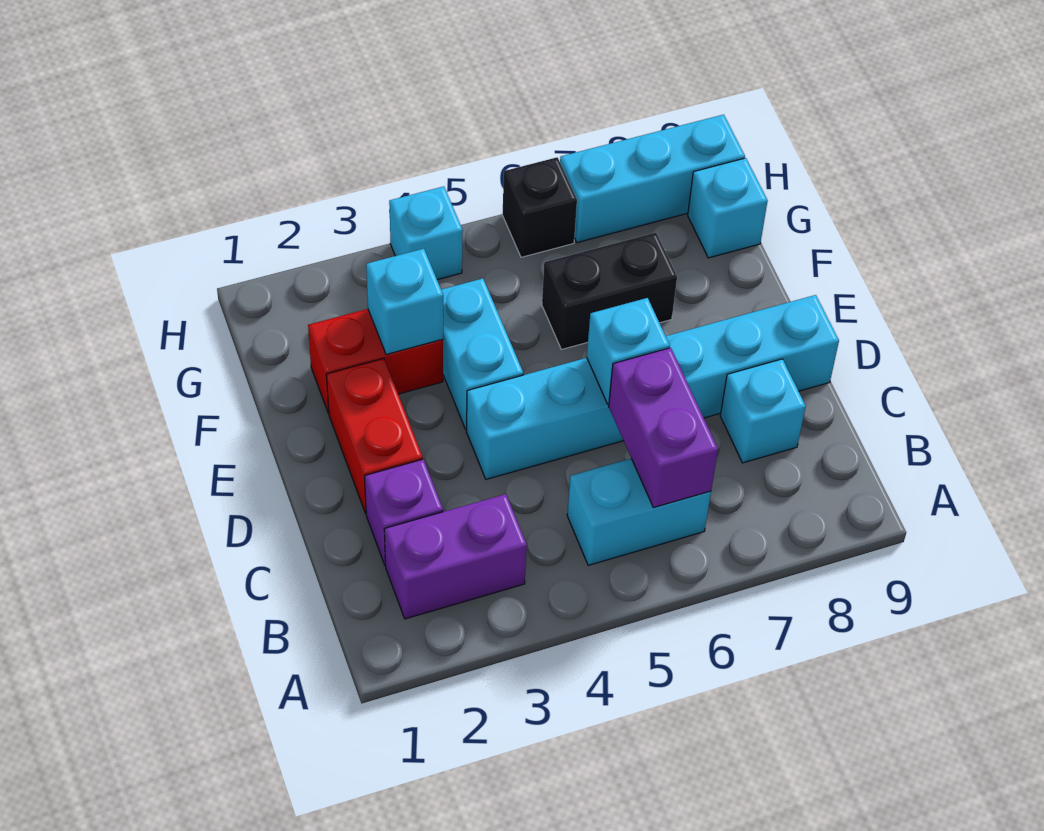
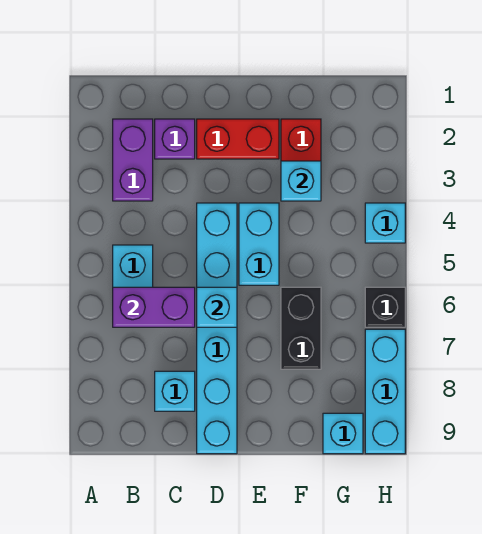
cyan 1x2 brick [441,278,523,430] -> cyan 1x2 brick turned to [239,203,279,285]

